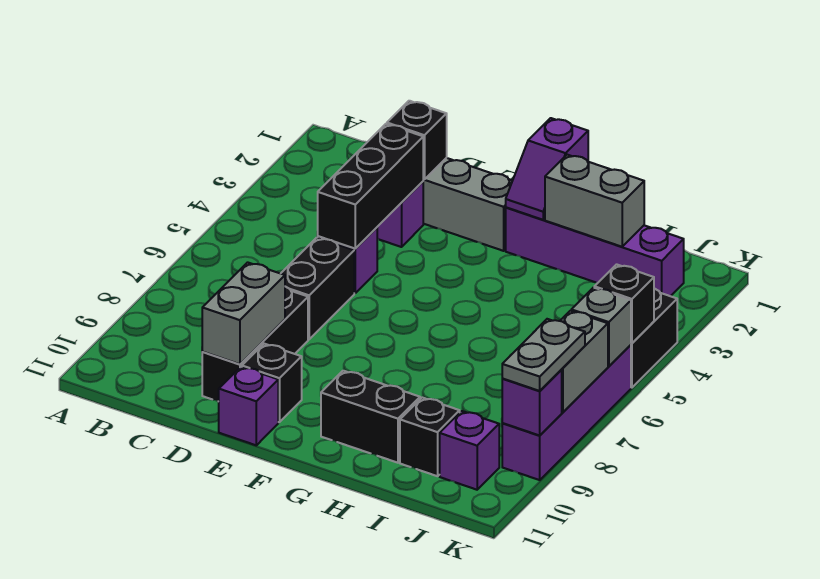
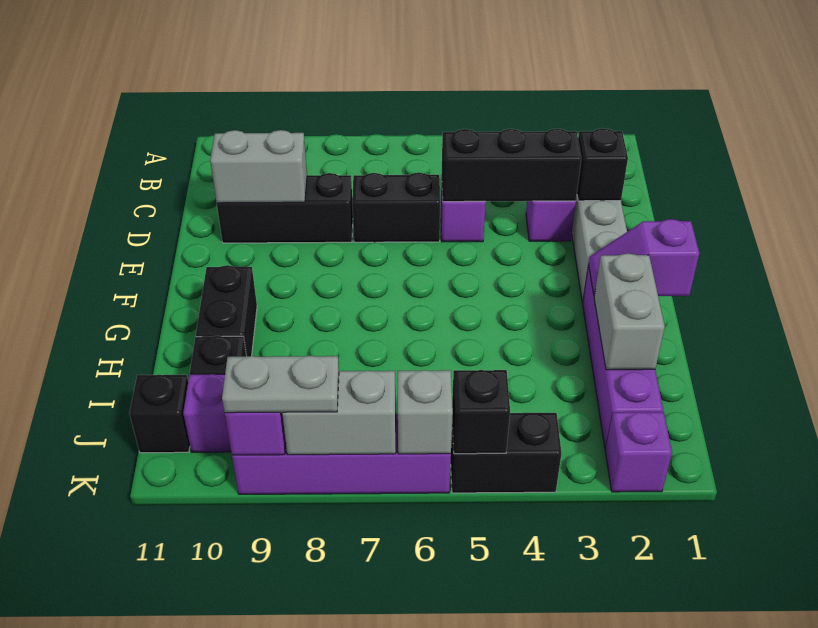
black 1x1 brick [242,344,302,422] -> black 1x1 brick moved to [130,375,190,453]
purple 1x1 brick [219,367,278,445] -> purple 1x1 brick moved to [605,412,672,492]

